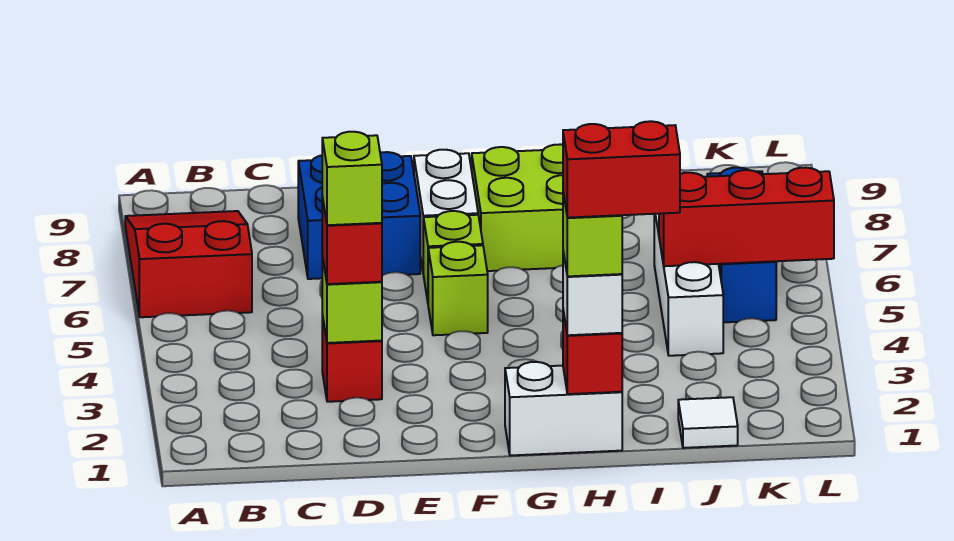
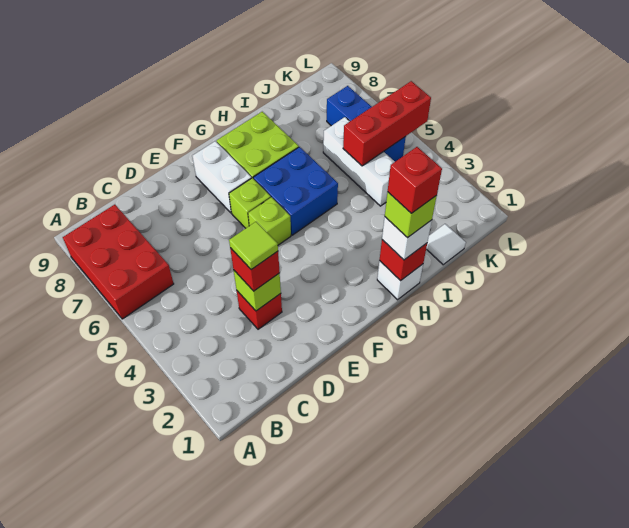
red 2x3 slope [125,211,252,317] -> red 2x3 brick [63,205,174,319]
lime 1x1 brick [322,132,382,225] -> lime 1x1 tile [229,222,278,270]
blue 2x2 brick [298,152,420,279] -> blue 2x2 brick moved to [253,147,338,235]
white 1x2 brick [505,362,622,456] -> white 1x1 brick [377,261,423,300]
red 1x2 brick [563,121,680,218] -> red 1x1 brick [388,147,442,213]

